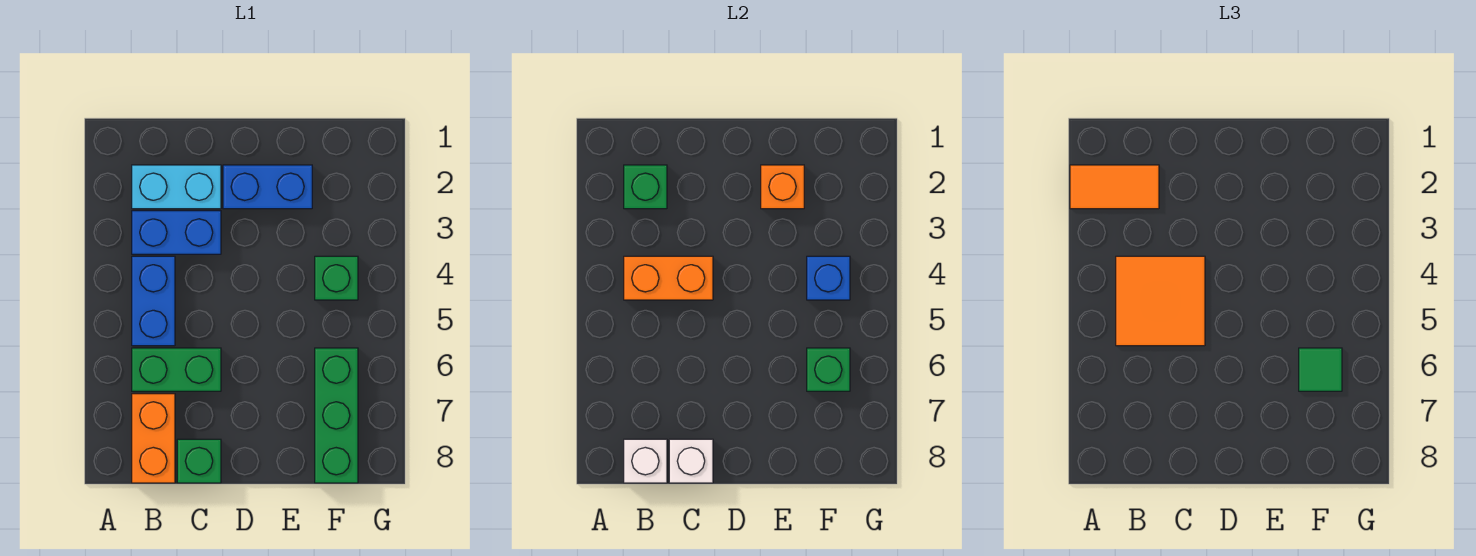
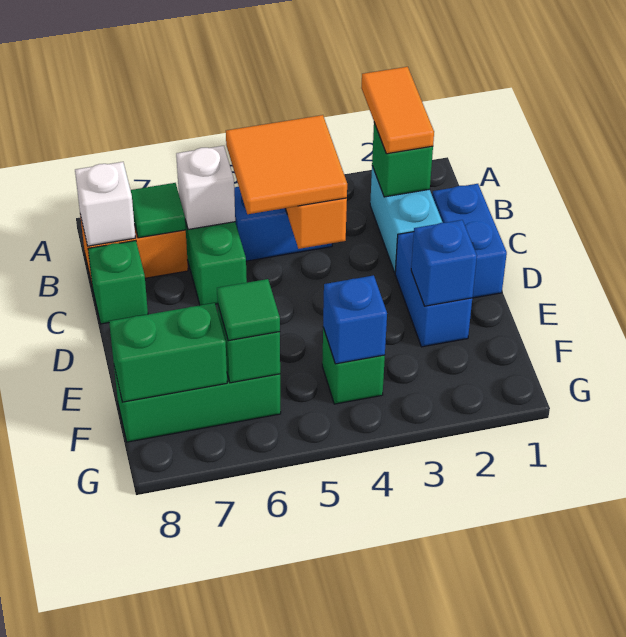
blue 1x2 brick [132,211,221,254] -> blue 1x2 brick moved to [432,184,507,298]
none -> green 1x1 tile [131,183,186,238]
white 1x1 brick [669,439,713,483] -> white 1x1 brick moved to [176,146,235,229]
orange 1x1 brick [761,165,804,209] -> blue 1x1 brick [411,220,477,306]
none -> green 1x2 brick [109,303,227,402]

